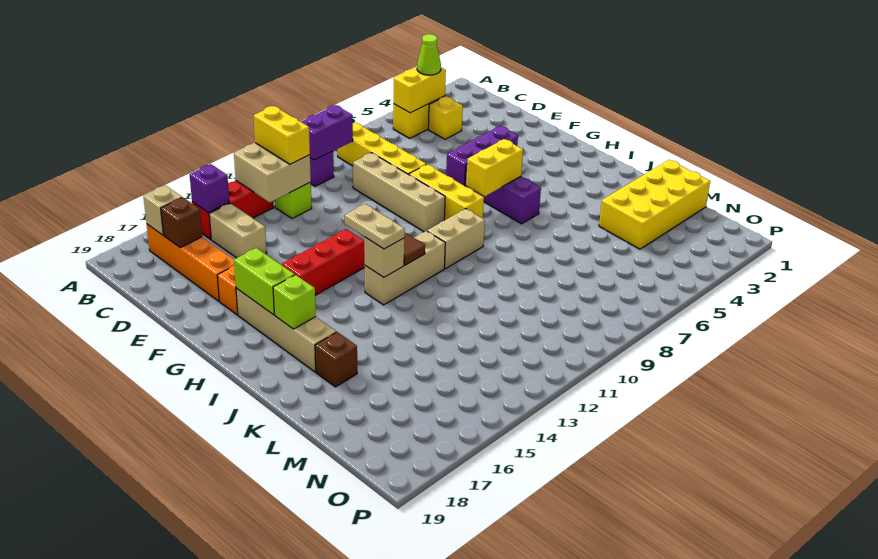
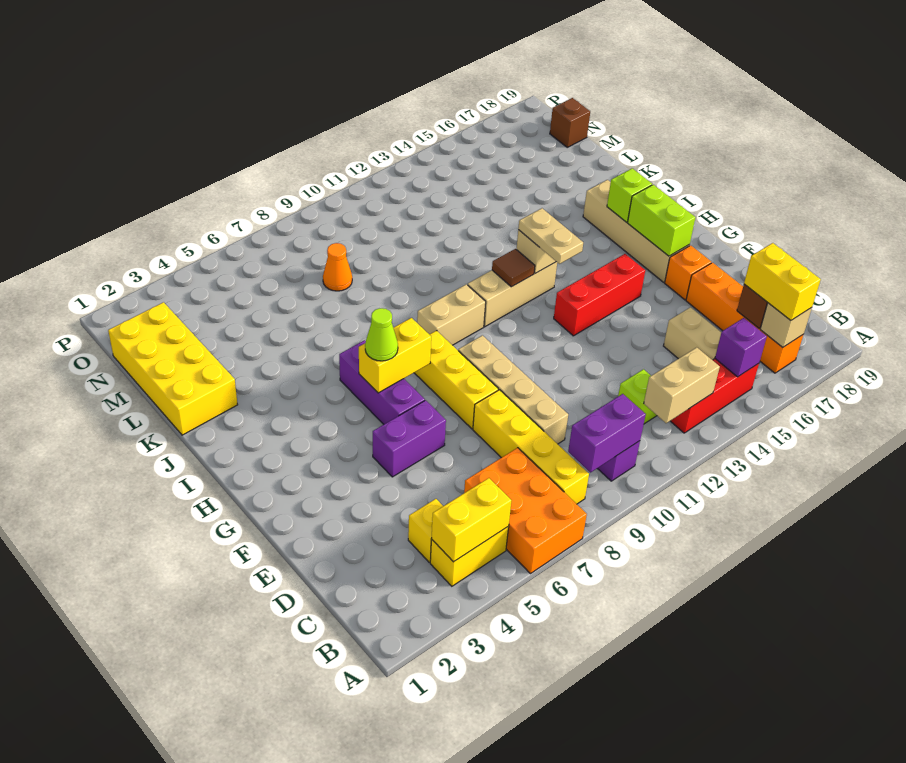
none -> orange 2x3 brick [464,448,587,574]
lime 1x1 cone [417,34,441,75] -> lime 1x1 cone moved to [365,308,398,361]
tan 2x2 brick [234,143,311,202] -> tan 1x2 brick [644,347,720,423]
yellow 1x2 brick [254,106,310,164] -> yellow 1x2 brick moved to [744,243,821,320]
purple 1x3 brick [446,126,518,186] -> purple 1x2 brick [373,400,446,477]
brown 1x1 brick [315,332,357,387] -> brown 1x1 brick moved to [550,98,590,147]
yellow 2x4 brick [599,160,710,249] -> yellow 2x4 brick turned to [108,302,238,435]
none -> orange 1x1 cone [323,243,352,291]

